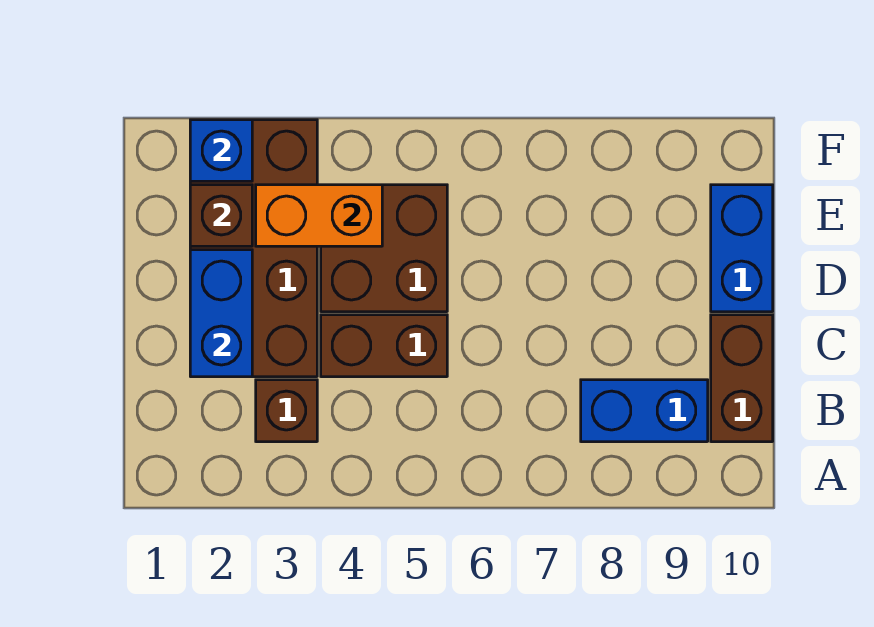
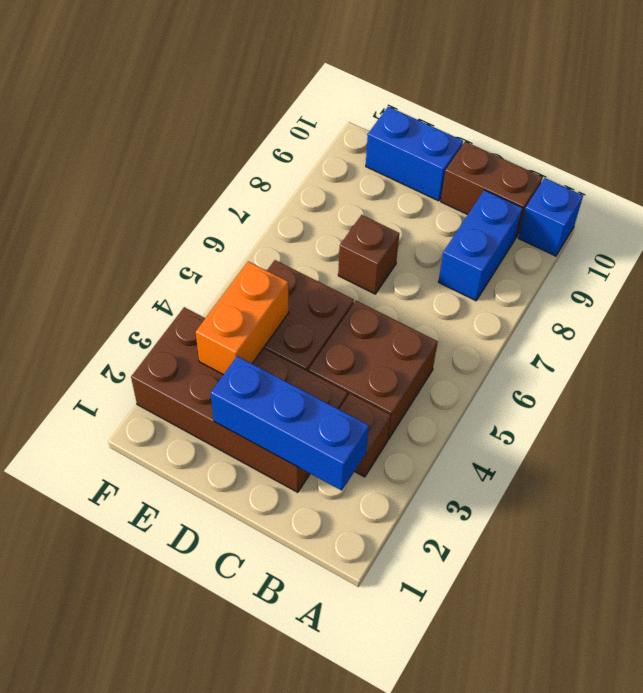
blue 1x2 brick [190,250,252,377] -> blue 1x3 brick [211,356,369,491]
brown 1x2 brick [321,315,447,377] -> brown 2x2 brick [308,301,438,439]
brown 1x1 brick [190,185,252,246] -> brown 1x1 brick moved to [338,215,399,294]
blue 1x1 brick [190,120,252,181] -> blue 1x1 brick moved to [519,178,583,256]

